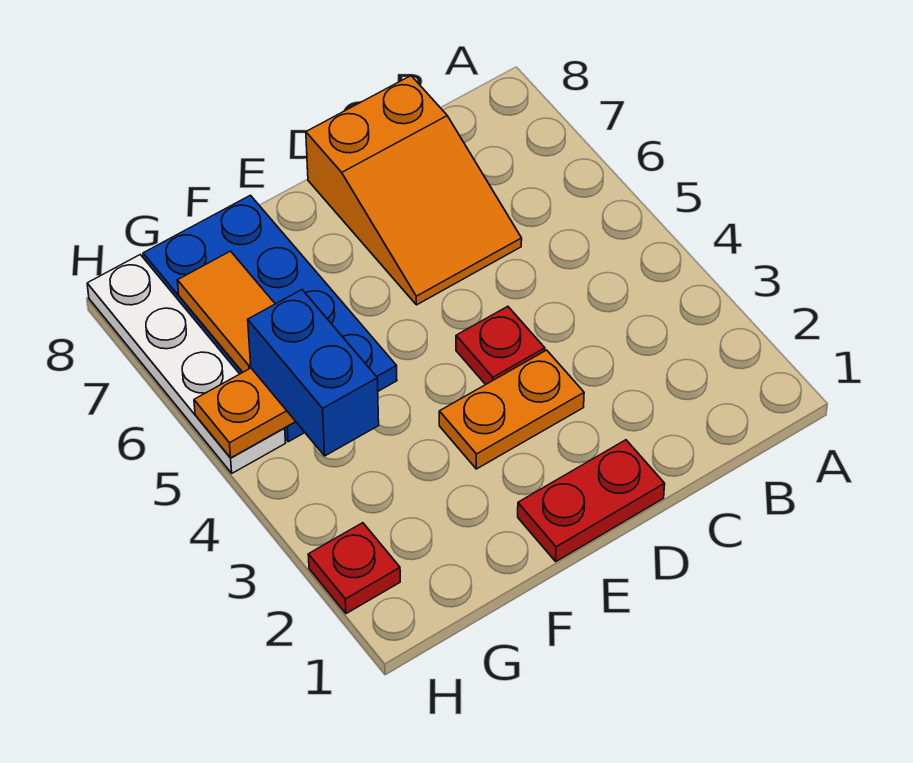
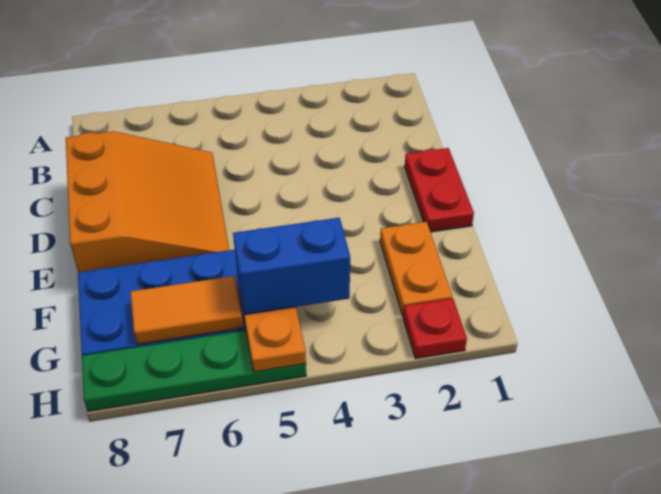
orange 2x3 slope [306,76,522,305] -> orange 3x3 slope [66,131,229,272]
orange 1x2 plate [439,350,584,469] -> orange 1x2 plate moved to [380,222,452,316]
red 1x1 plate [456,306,545,385] -> none
white 1x4 plate [87,255,285,473] -> green 1x4 plate [82,330,306,411]

